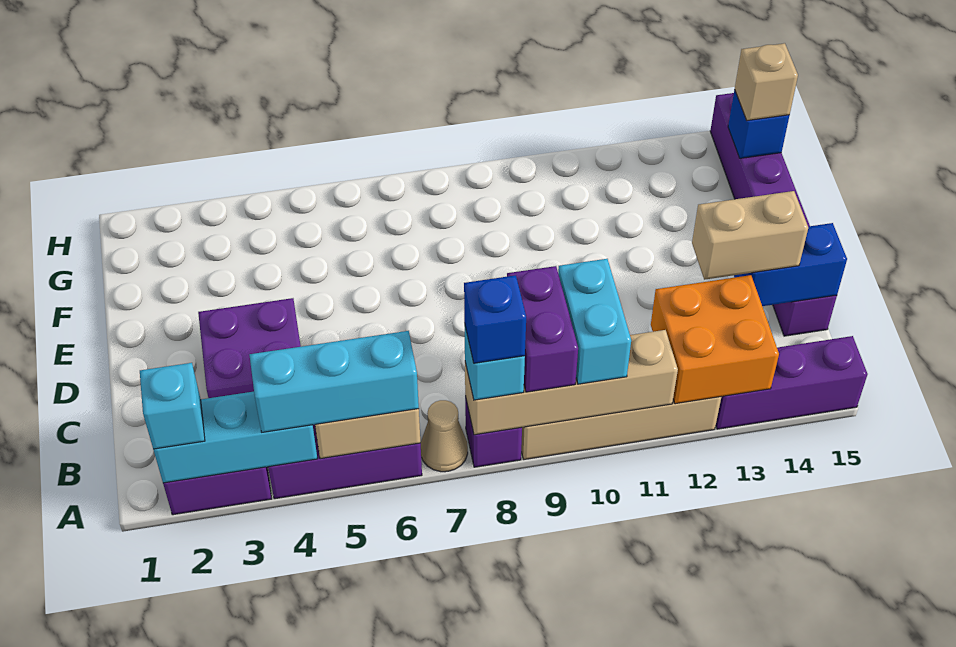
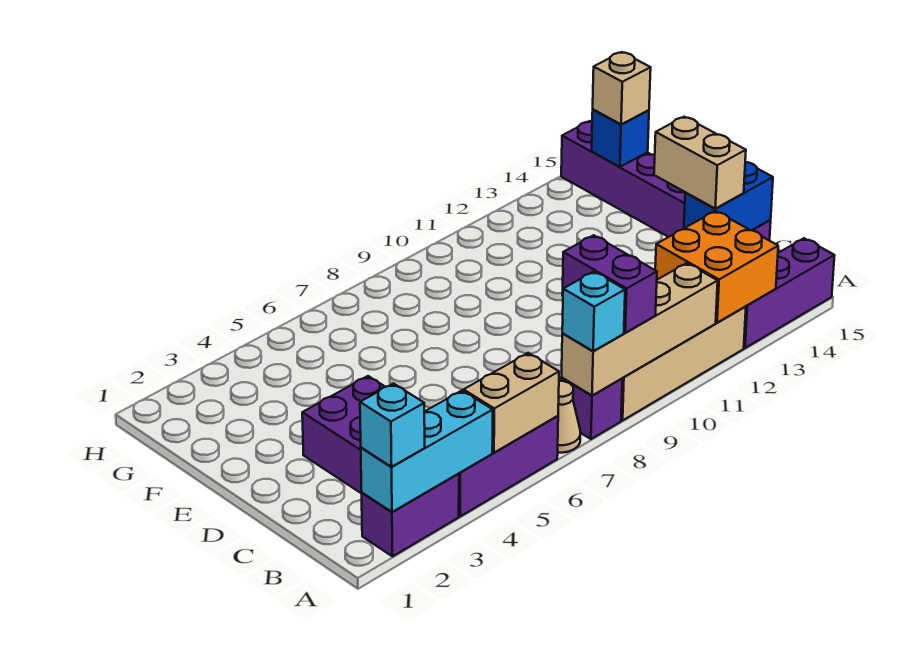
cyan 1x3 brick [250,331,419,432] -> none
blue 1x1 brick [464,275,526,363] -> none
cyan 1x2 brick [558,259,631,384] -> none
tan 1x2 brick [692,191,808,280] -> tan 1x2 brick turned to [654,117,746,209]

